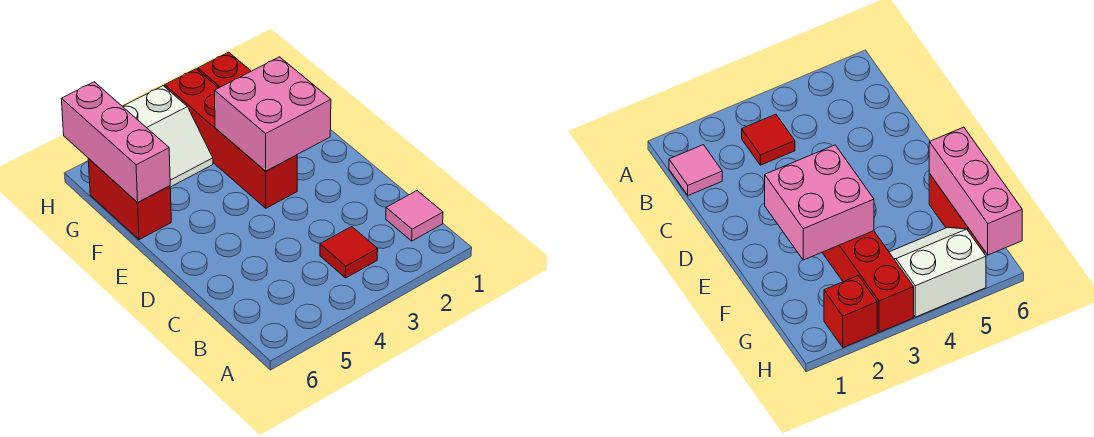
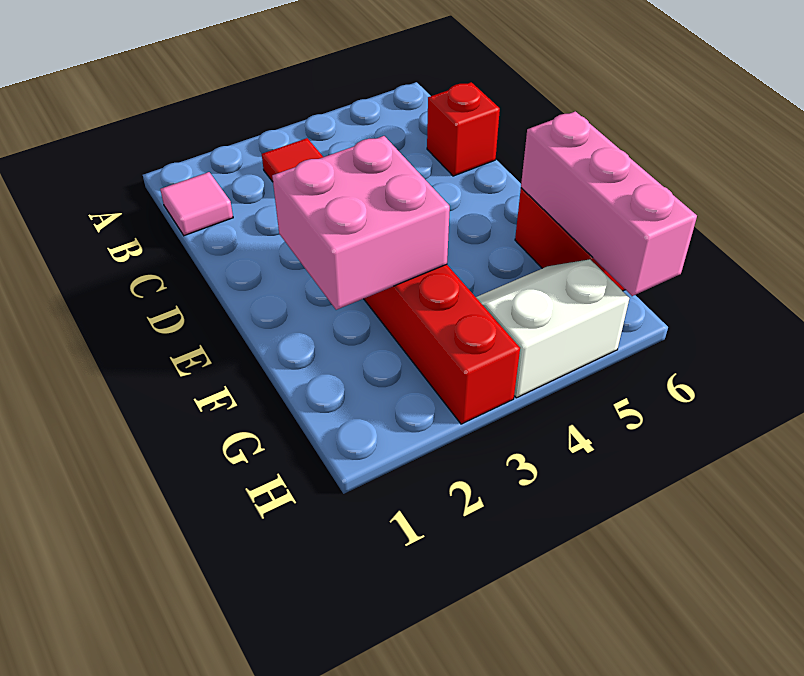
red 1x1 brick [198,52,251,88] -> red 1x1 brick moved to [427,82,500,176]

